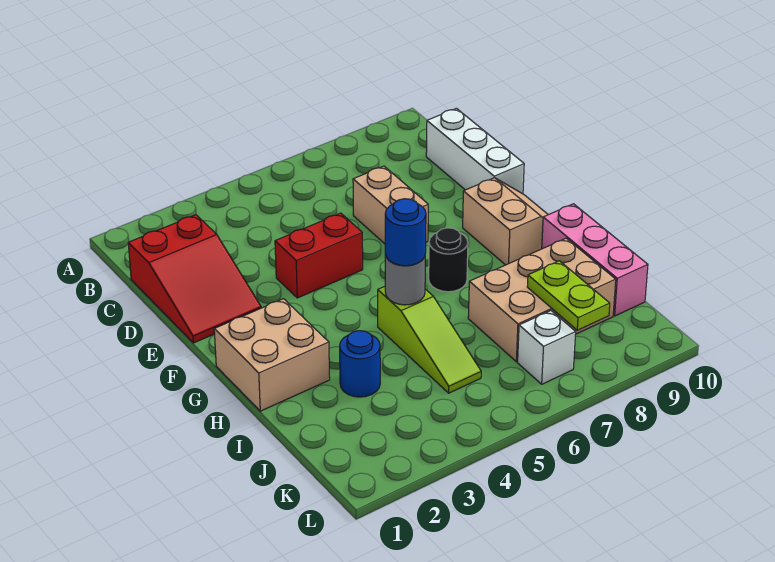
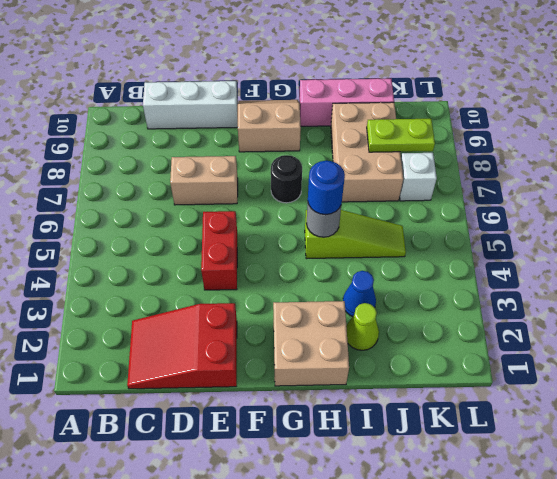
red 2x3 slope [128,215,261,343] -> red 2x3 slope turned to [127,303,237,389]
none -> lime 1x1 cone [346,303,379,350]
blue 1x1 round brick [340,331,380,397] -> blue 1x1 cone [343,271,376,317]

